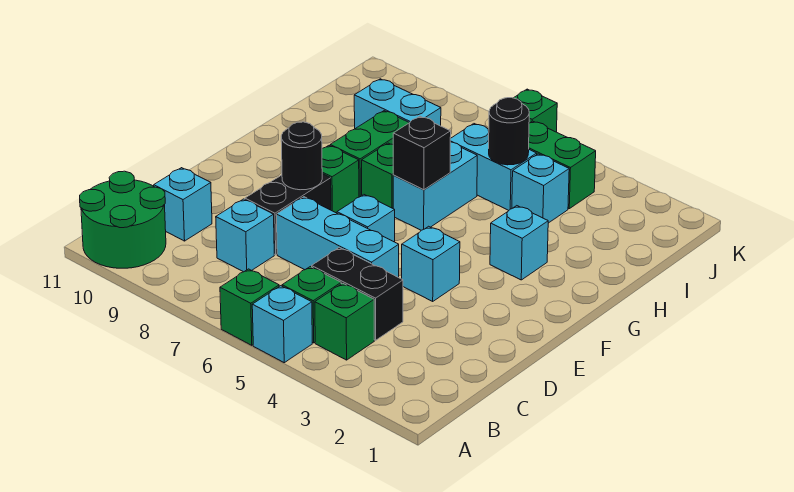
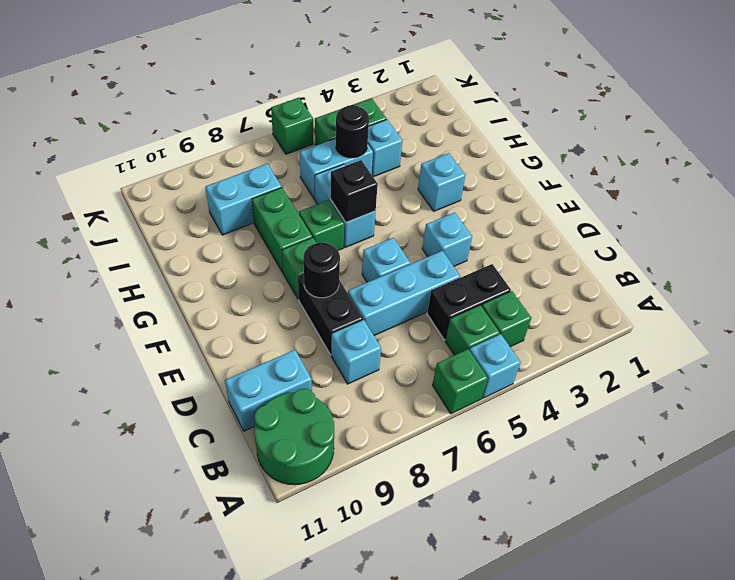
cyan 1x1 brick [154,168,212,241] -> cyan 1x2 brick [225,350,312,431]

